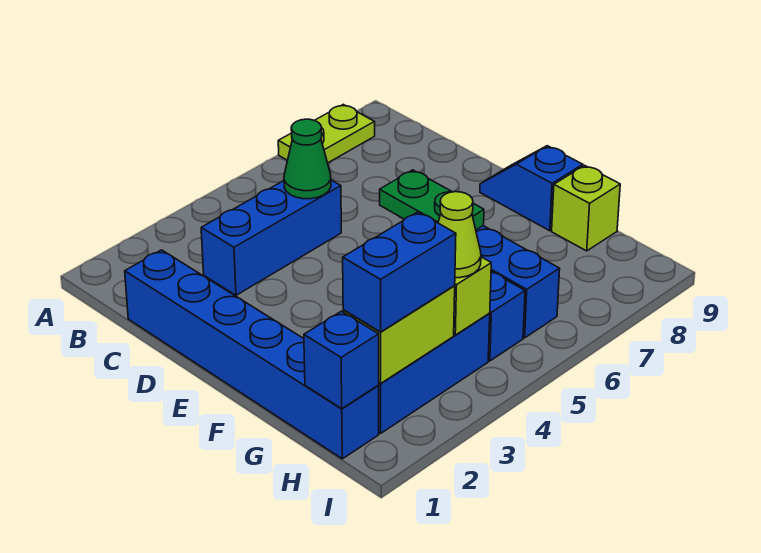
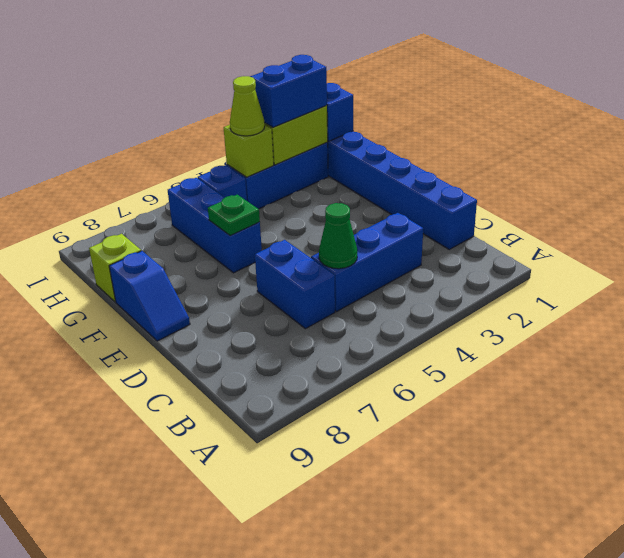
lime 1x2 plate [278,104,375,163] -> none
none -> blue 1x2 brick [255,240,335,329]
green 1x2 plate [380,170,484,230] -> green 1x1 plate [208,195,260,236]

